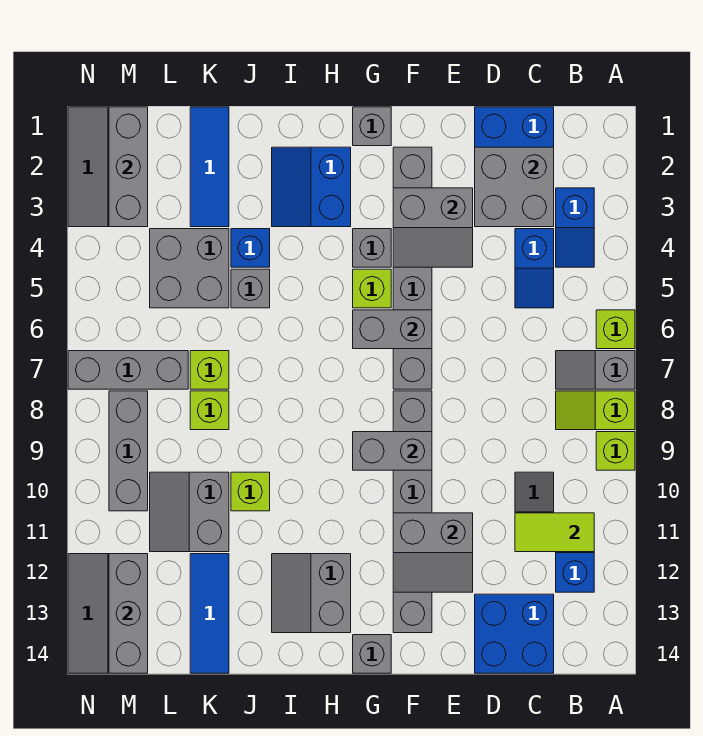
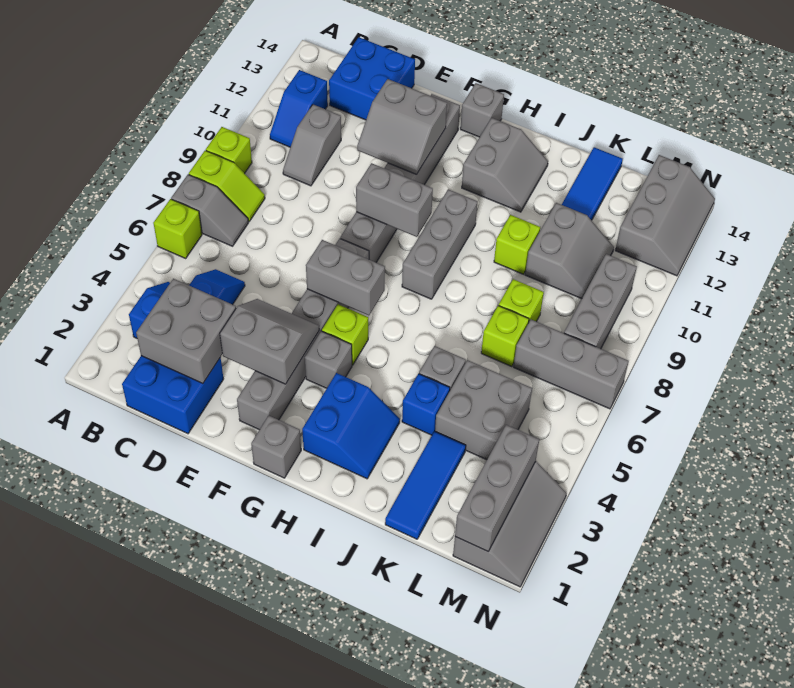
lime 1x2 tile [515,513,594,552] -> none
grey 2x2 slope [393,513,473,592] -> grey 2x2 slope turned to [357,79,447,175]
grey 1x3 brick [109,554,148,673] -> grey 1x3 brick moved to [402,189,477,299]

